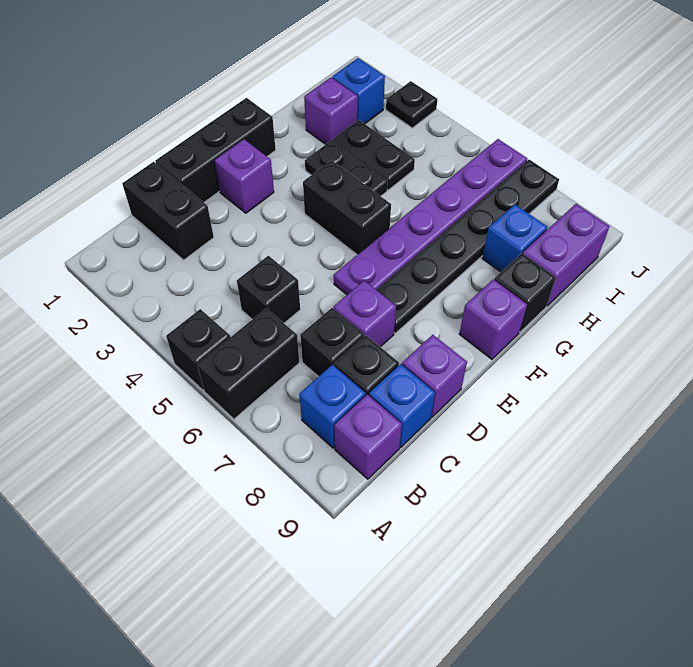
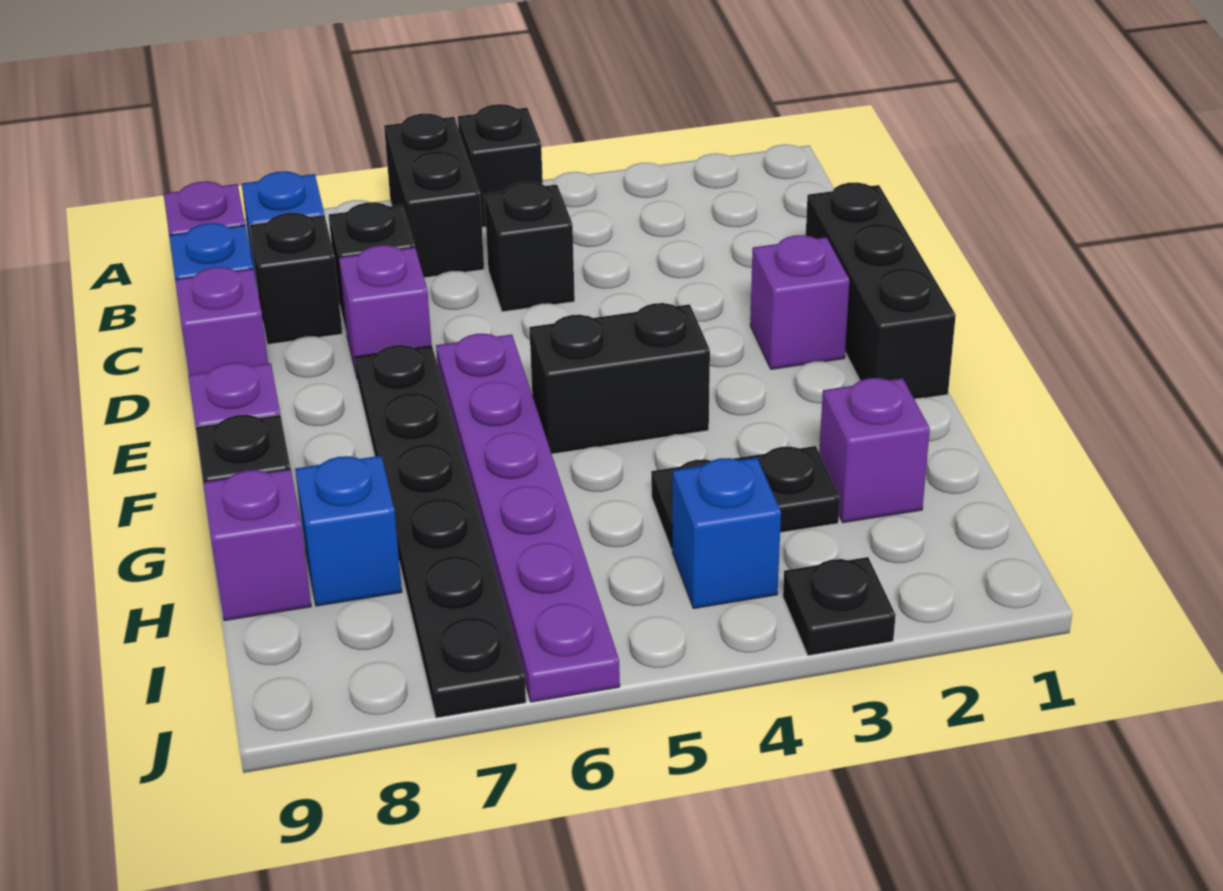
black 1x2 brick [122,162,214,260] -> none
black 1x2 plate [305,140,388,196] -> none
purple 1x2 brick [523,204,609,306] -> purple 1x1 brick [203,469,311,621]
blue 1x1 brick [332,58,385,124] -> blue 1x1 brick moved to [672,458,781,609]

